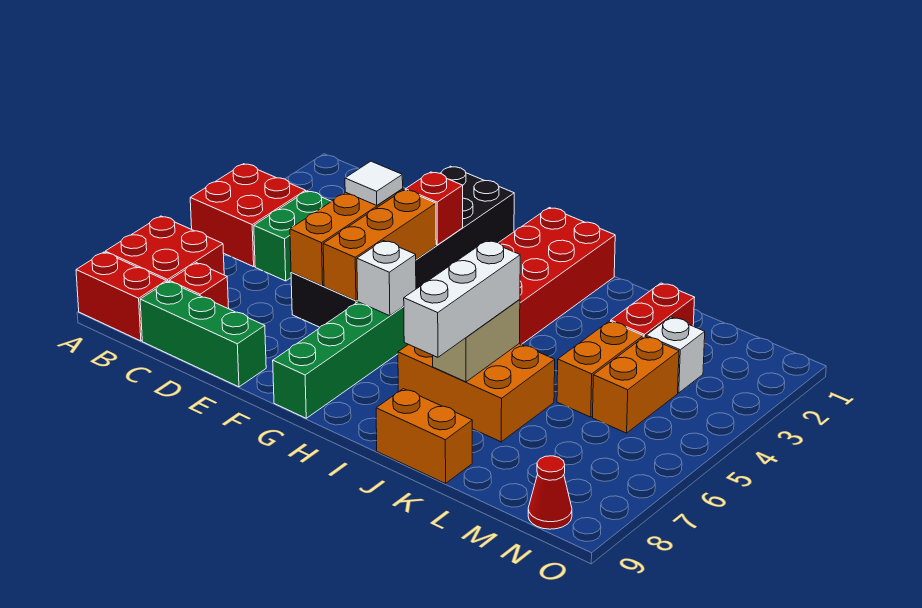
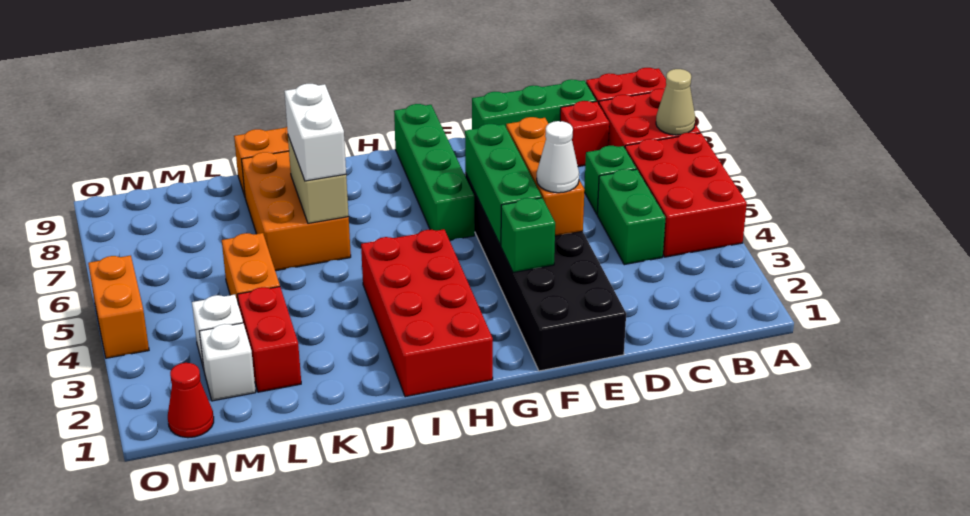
red 2x2 brick [190,164,306,267] -> red 2x3 brick [625,133,747,257]
none -> tan 1x1 cone [656,69,695,135]
none -> green 1x1 brick [584,146,637,214]
white 1x1 tile [345,161,403,205] -> white 1x1 cone [537,121,579,193]
red 1x1 brick [405,172,463,245] -> green 1x1 brick [501,198,555,273]
orange 1x3 brick [323,190,436,301] -> green 1x3 brick [465,124,542,246]
white 1x1 brick [357,241,416,316] -> white 1x1 brick moved to [199,323,256,401]
orange 2x3 brick [398,344,555,442] -> orange 2x3 brick turned to [241,151,351,271]
white 1x3 brick [404,240,520,357] -> white 1x2 brick [284,84,346,181]
orange 1x2 brick [593,336,679,433] -> orange 1x2 brick moved to [88,255,149,358]
red 1x1 cone [528,456,572,529] -> red 1x1 cone moved to [168,363,214,438]

